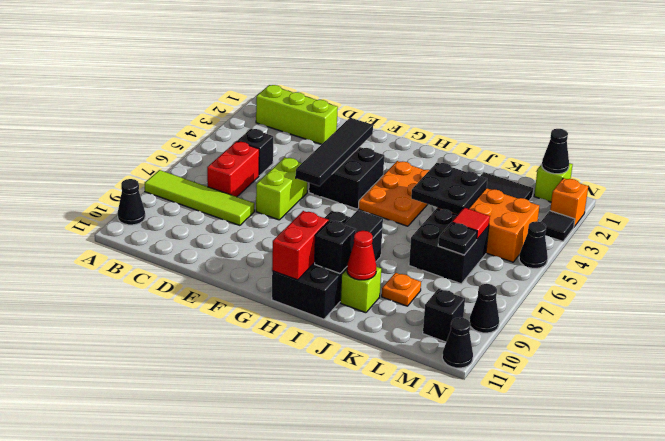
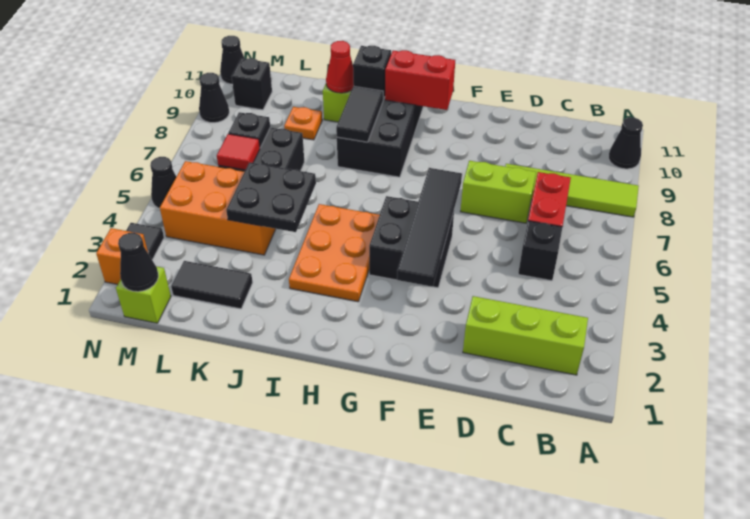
lime 1x2 brick [256,157,307,220] -> lime 1x2 brick turned to [460,161,536,223]
red 1x2 brick [272,211,329,280] -> red 1x2 brick turned to [385,50,455,110]

